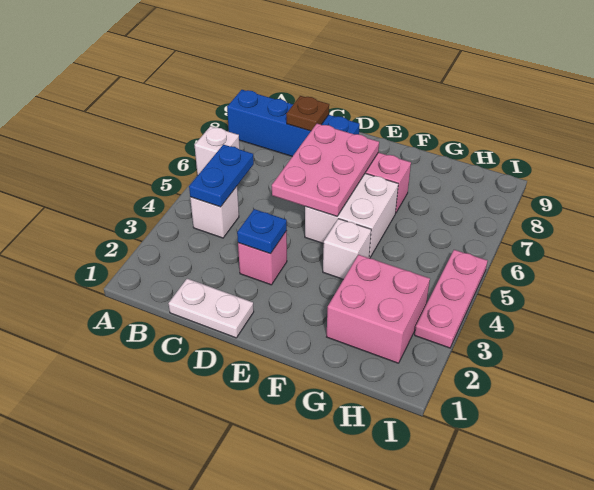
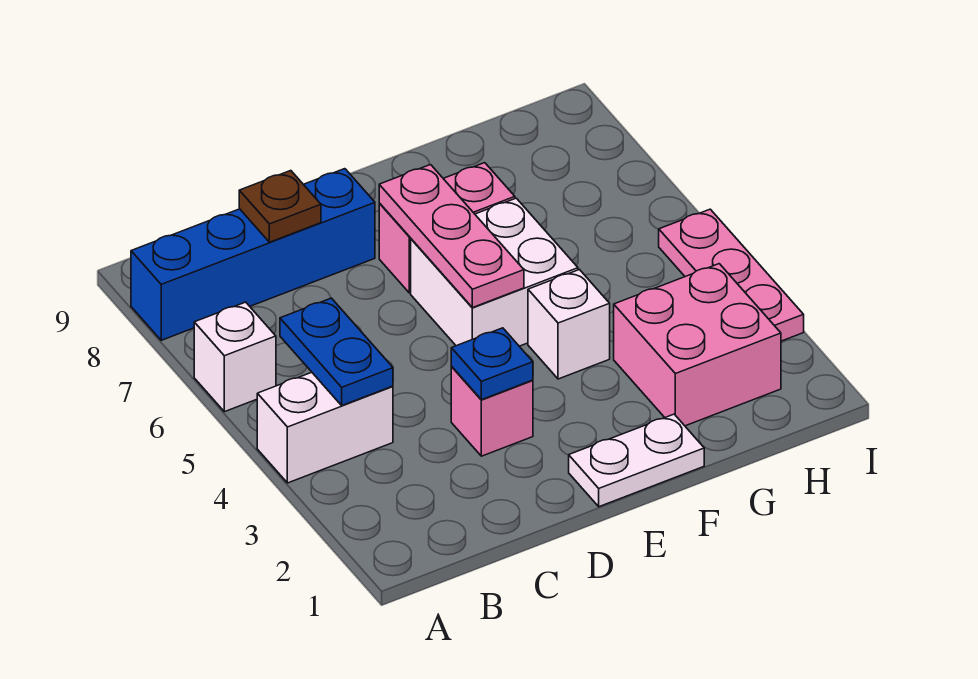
white 1x1 brick [190,187,239,238] -> white 1x2 brick [257,372,393,483]
white 1x2 plate [169,279,254,338] -> white 1x2 plate moved to [569,414,704,507]
pink 2x3 plate [272,124,379,216] -> pink 1x3 plate [379,165,524,308]

